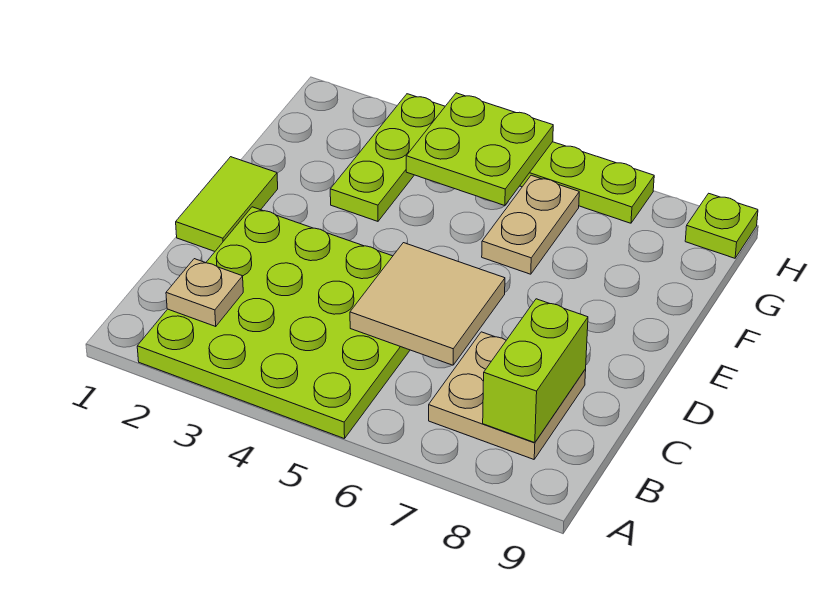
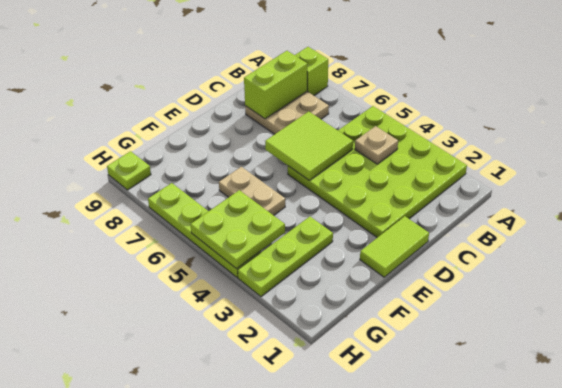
none -> lime 1x1 brick [295,47,328,96]
tan 1x1 plate [166,259,243,326] -> tan 1x1 plate moved to [355,126,398,164]
tan 2x2 tile [350,243,505,365] -> lime 2x2 tile [265,111,353,180]
tan 1x2 plate [482,175,579,274] -> tan 1x2 plate turned to [219,167,285,215]

